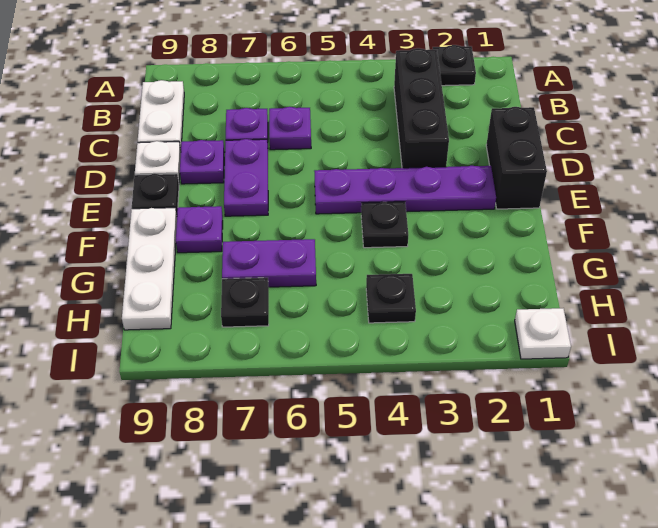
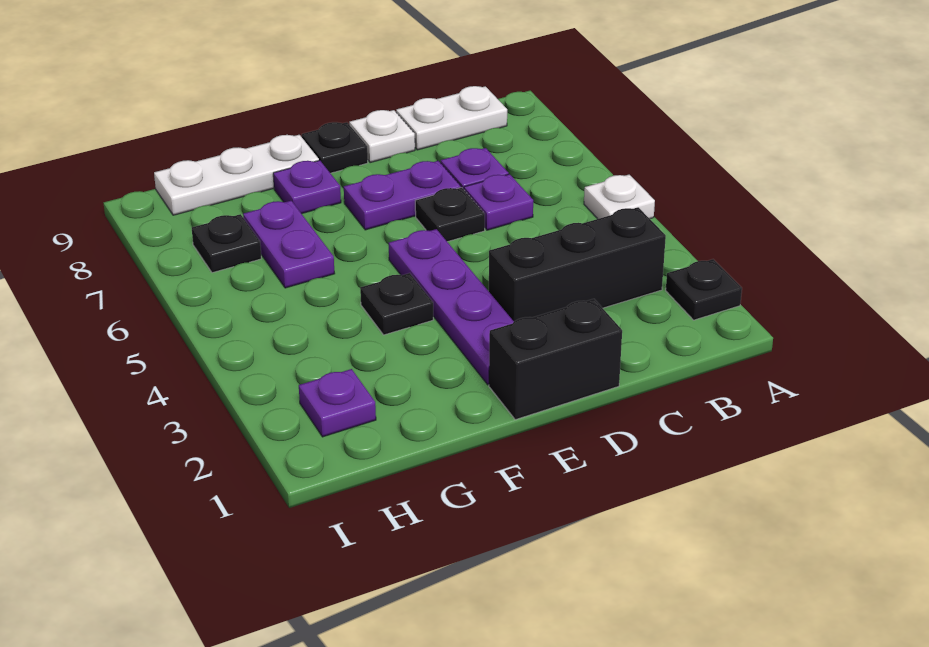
purple 1x1 plate [180,140,225,184] -> purple 1x1 plate moved to [299,369,376,437]
black 1x1 plate [366,274,416,323] -> black 1x1 plate moved to [415,187,485,242]
white 1x1 plate [515,308,571,359] -> white 1x1 plate moved to [584,175,655,219]

